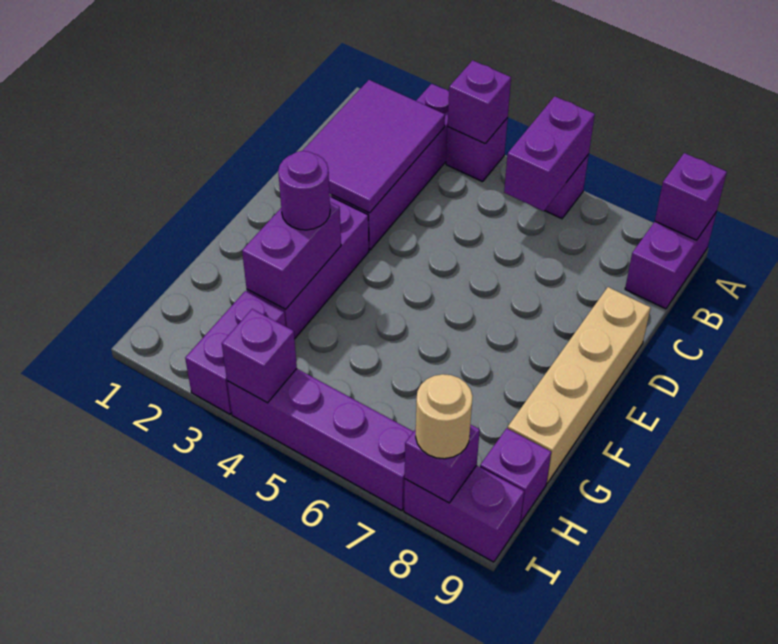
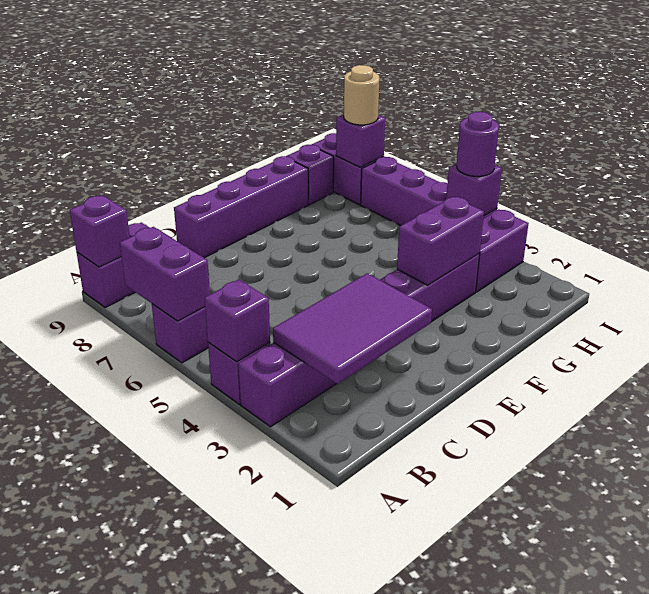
purple 1x2 brick [504,96,595,211] -> purple 1x2 brick turned to [120,227,210,321]
tan 1x4 brick [508,287,651,483] -> purple 1x4 brick [174,156,309,258]
purple 1x1 round brick [278,151,330,230] -> purple 1x1 round brick moved to [457,112,499,176]

